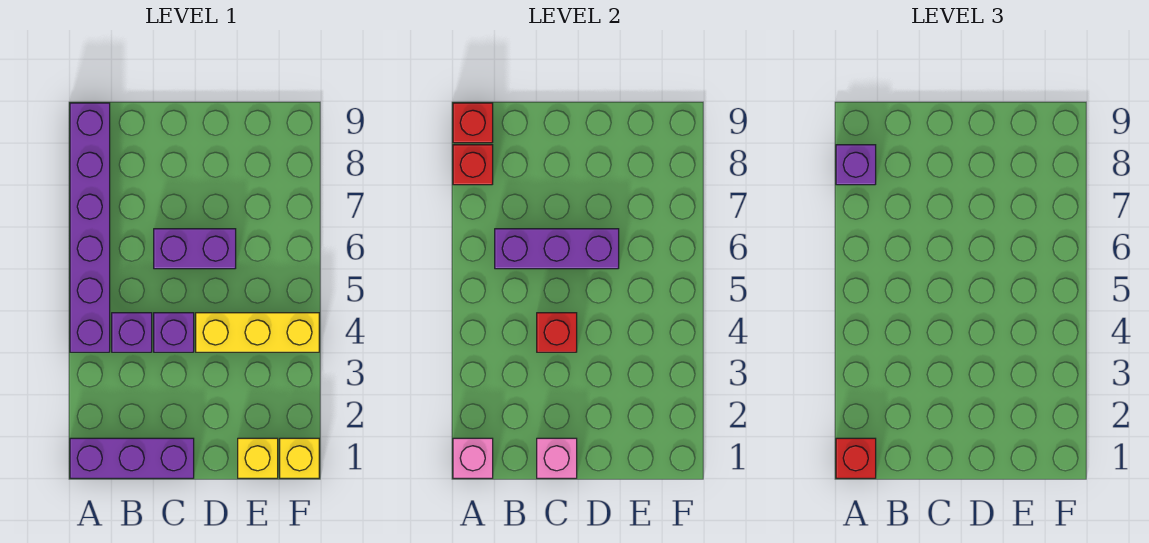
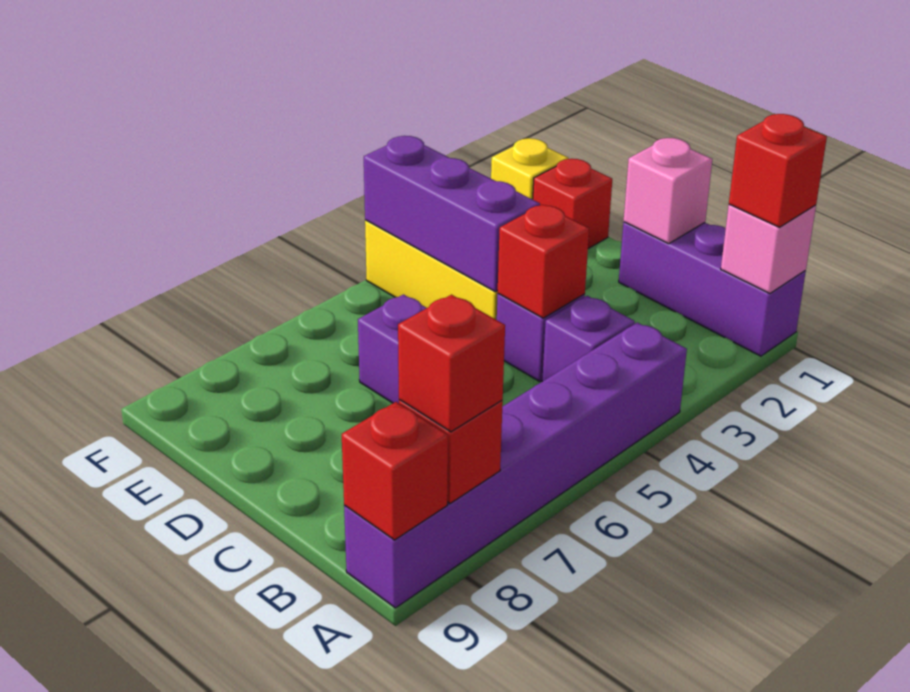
purple 1x1 brick [836,145,876,185] -> red 1x1 brick [398,295,505,432]
purple 1x3 brick [495,229,619,269] -> purple 1x3 brick moved to [364,136,540,292]
yellow 1x1 brick [238,438,278,478] -> red 1x1 brick [533,159,612,249]

